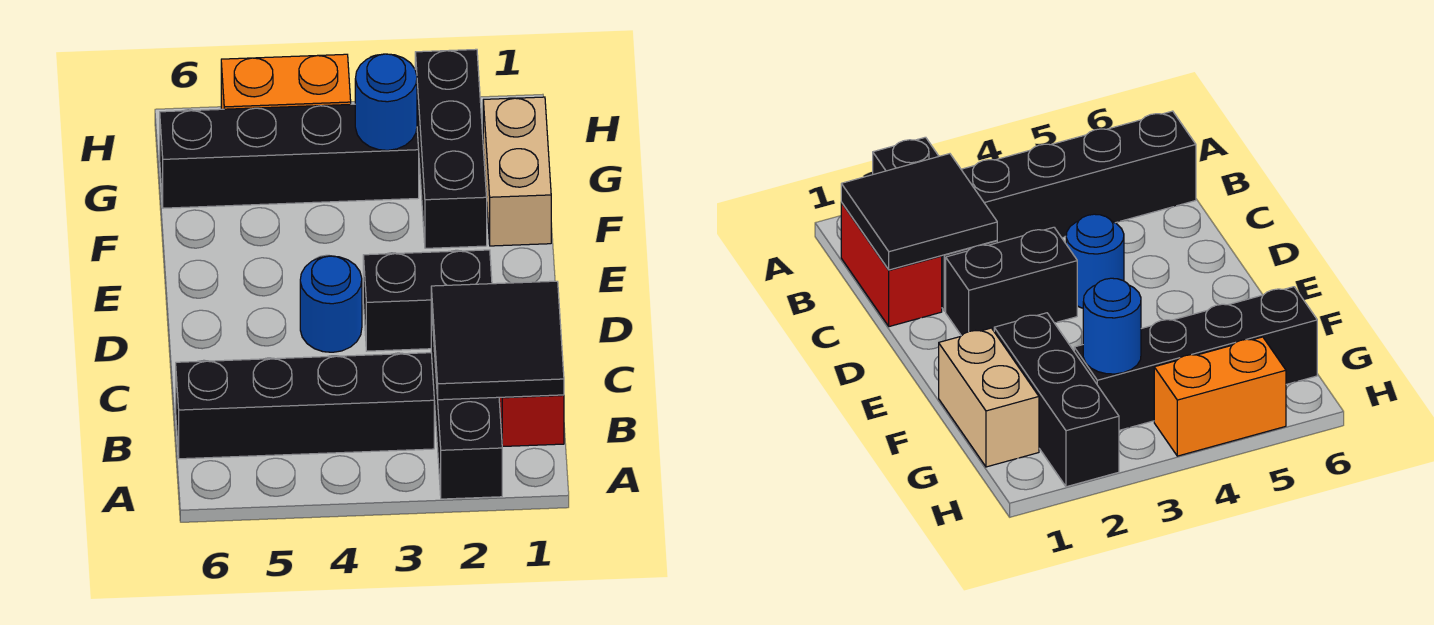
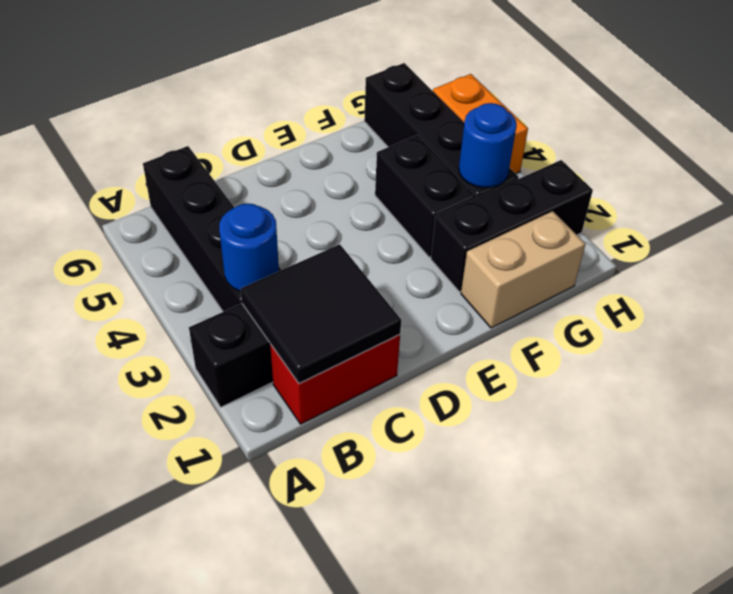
black 1x2 brick [363,250,492,351] -> black 1x2 brick moved to [375,135,476,258]
blue 1x1 round brick [300,256,362,352] -> blue 1x1 round brick moved to [219,204,279,292]

